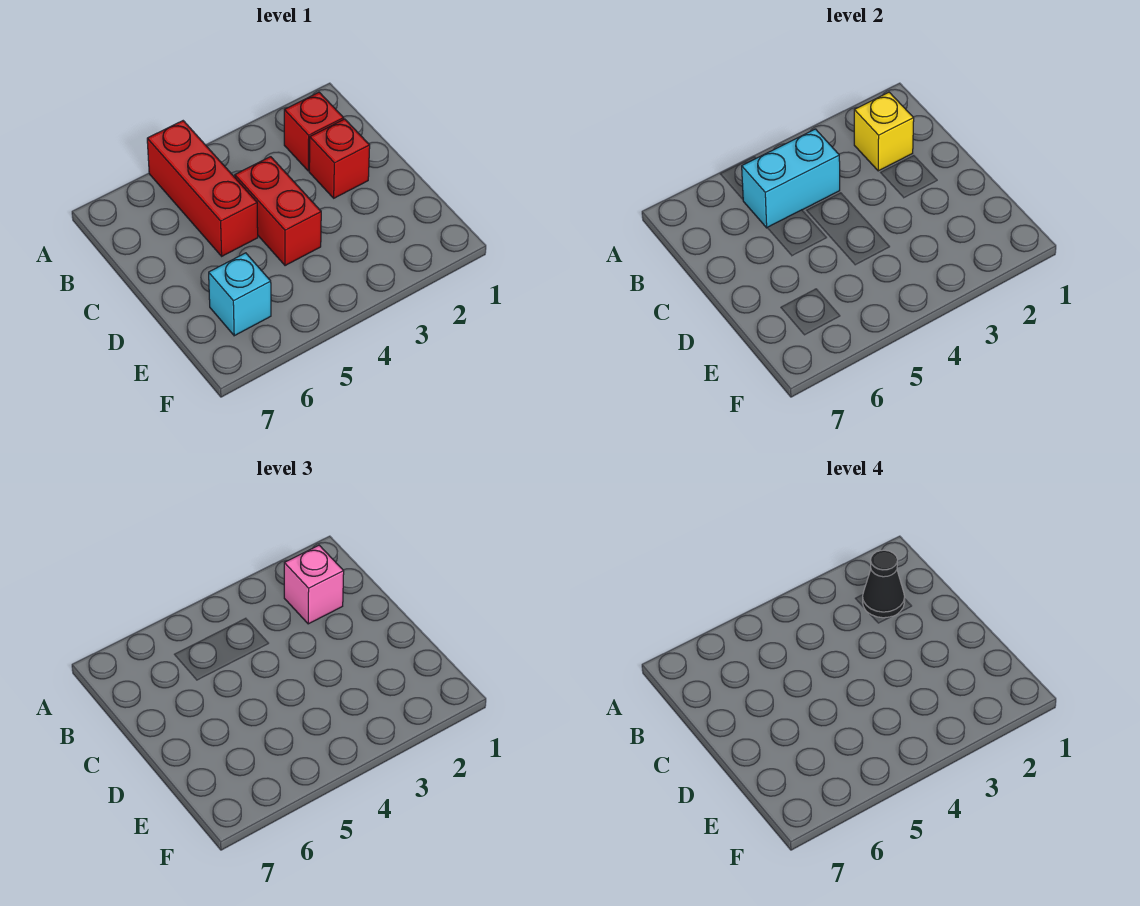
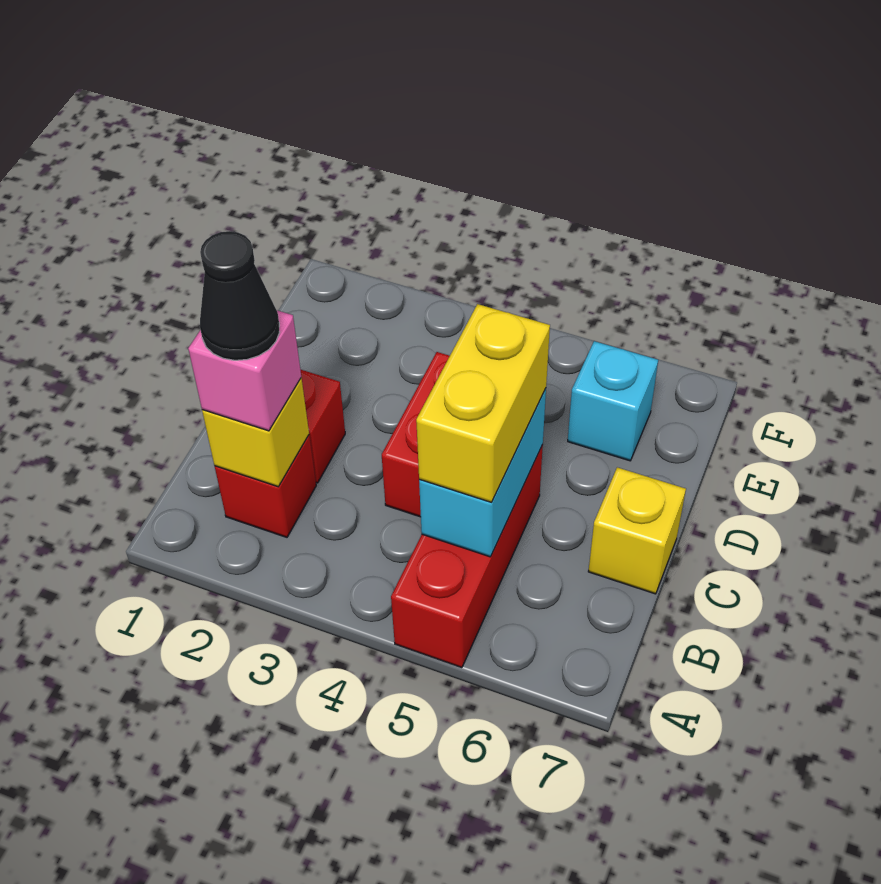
cyan 1x2 brick [742,129,840,228] -> cyan 1x2 brick turned to [419,389,546,557]
none -> yellow 1x2 brick [416,304,550,502]
none -> yellow 1x1 brick [588,467,686,594]

